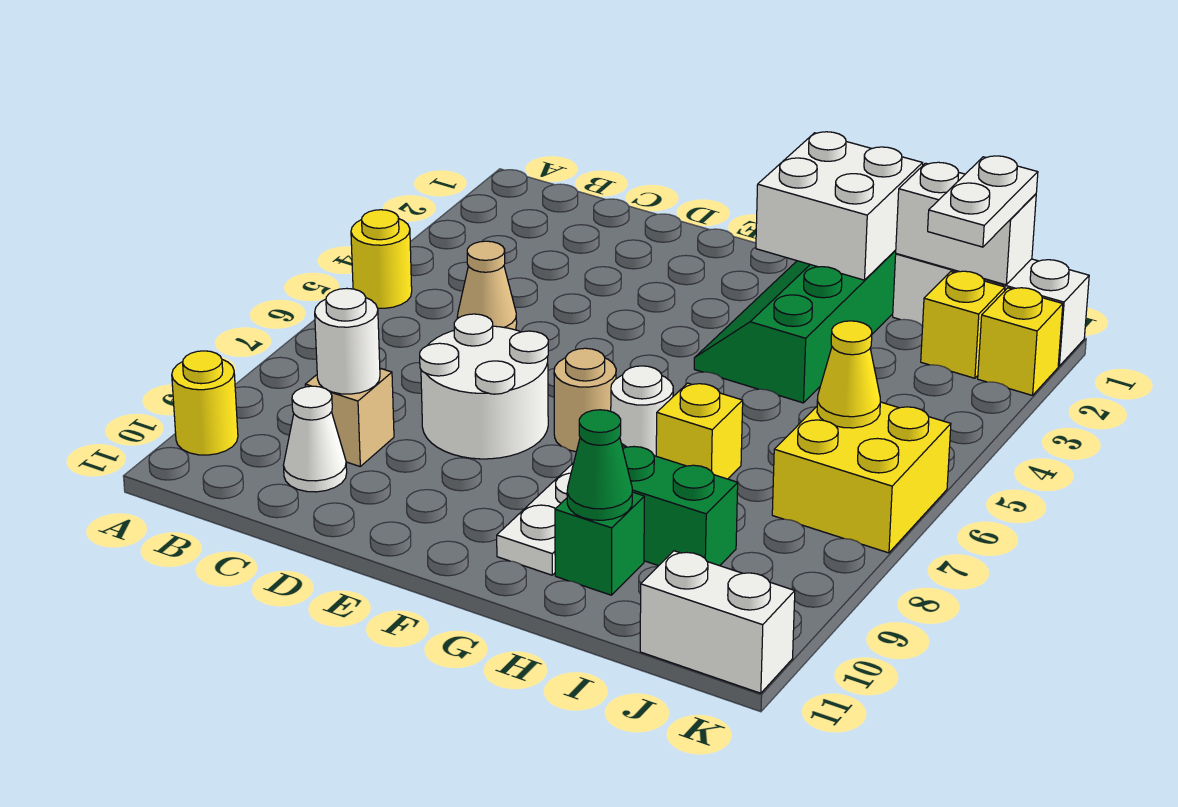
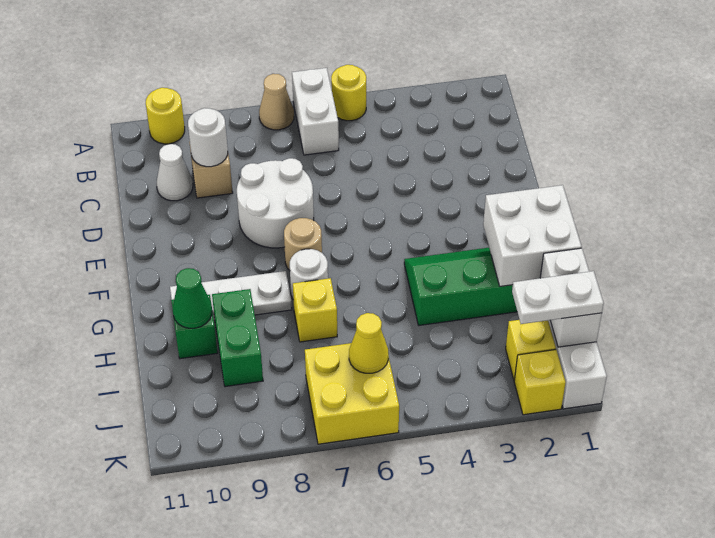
tan 1x1 cone [457,241,517,330] -> tan 1x1 cone moved to [259,74,294,130]
white 1x2 brick [640,551,795,693] -> white 1x2 brick moved to [292,68,339,155]

